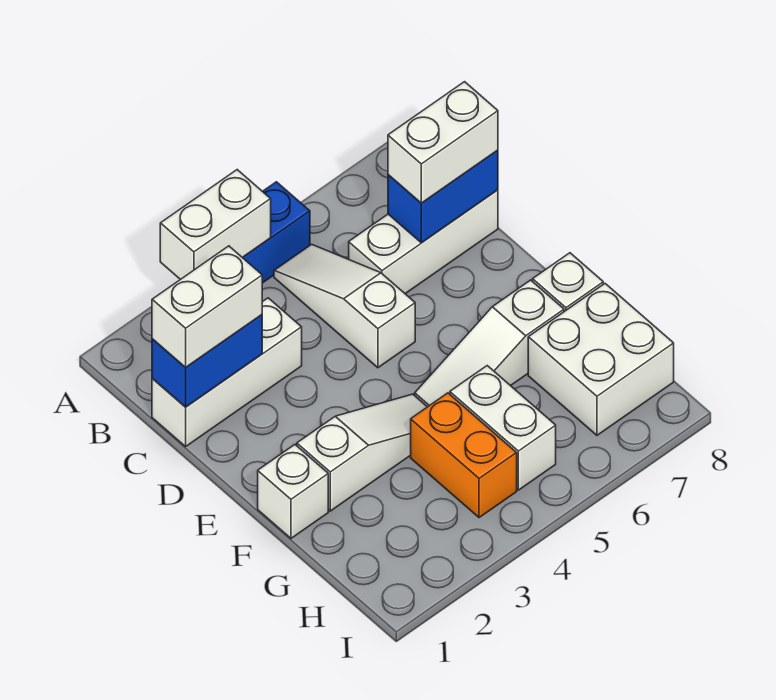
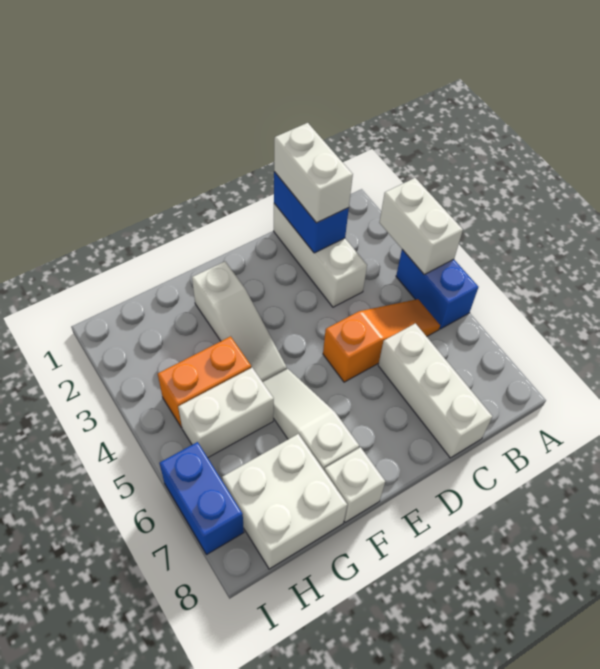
white 1x3 slope [274,244,415,368] -> orange 1x3 slope [323,299,440,382]
blue 1x2 brick [388,150,498,243] -> blue 1x2 brick moved to [160,442,244,555]
white 1x2 brick [388,82,498,203] -> none
white 1x1 brick [258,445,328,538] -> none

